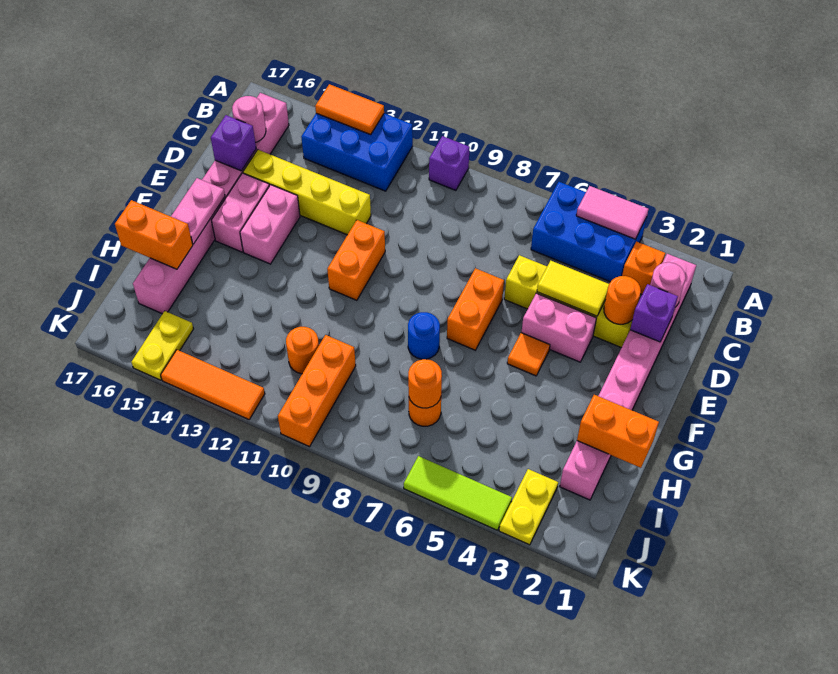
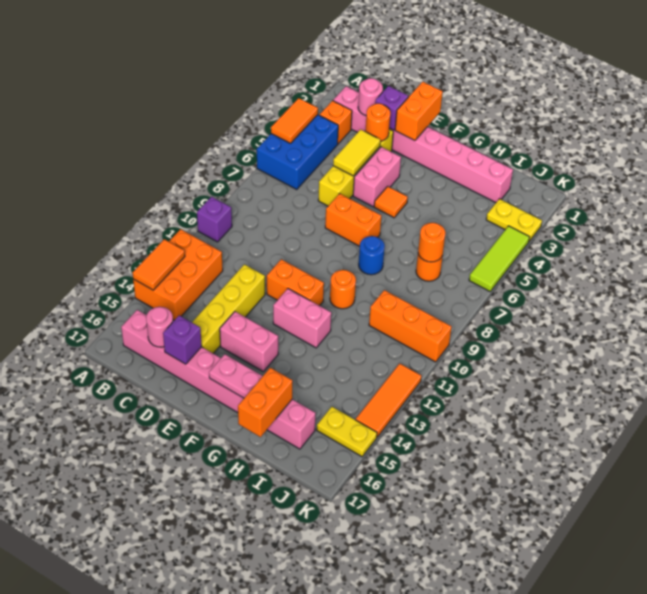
pink 1x2 tile [576,186,648,239] -> orange 1x2 tile [271,98,318,143]
blue 2x3 brick [301,113,413,191] -> orange 2x3 brick [133,229,223,320]
pink 1x2 brick [211,173,269,252] -> pink 1x2 brick moved to [273,289,331,348]
orange 1x2 brick [577,395,659,468] -> orange 1x2 brick moved to [395,82,443,141]
orange 1x1 round brick [286,327,319,374] -> orange 1x1 round brick moved to [330,270,356,309]

